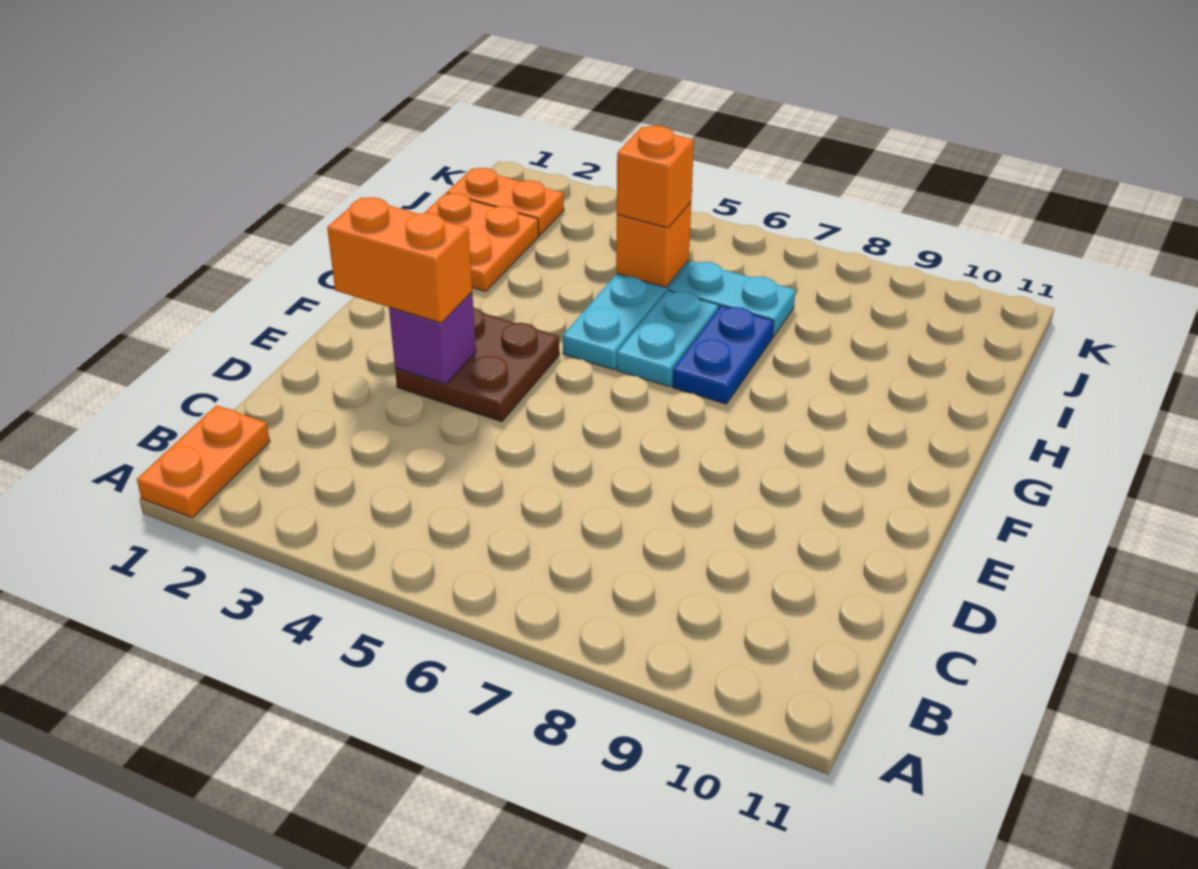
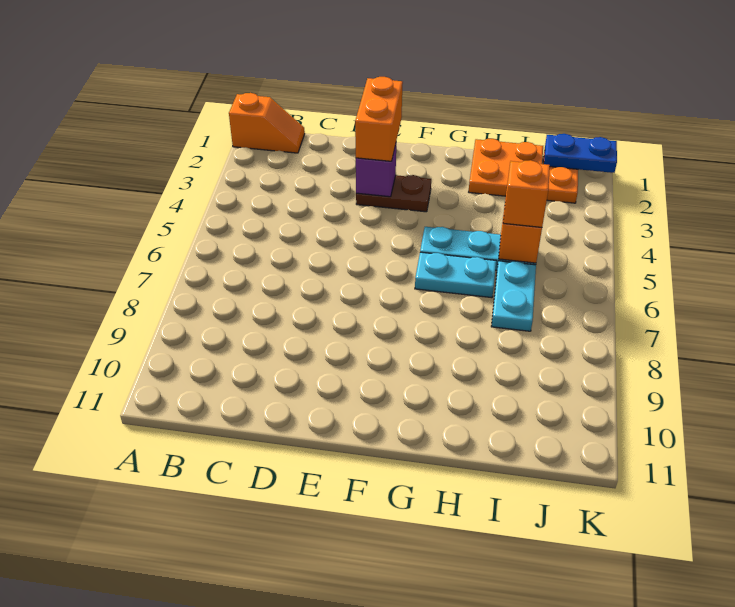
orange 1x2 plate [137,405,270,518] -> orange 1x2 slope [229,93,305,153]
brown 2x2 plate [395,308,559,422] -> brown 1x2 plate [356,175,431,212]
blue 1x2 plate [672,306,774,404] -> blue 1x2 plate moved to [544,134,617,173]

